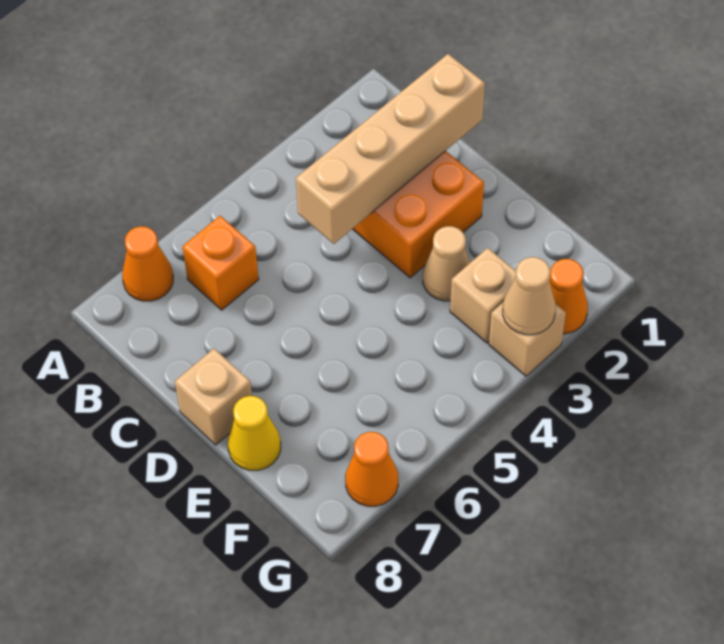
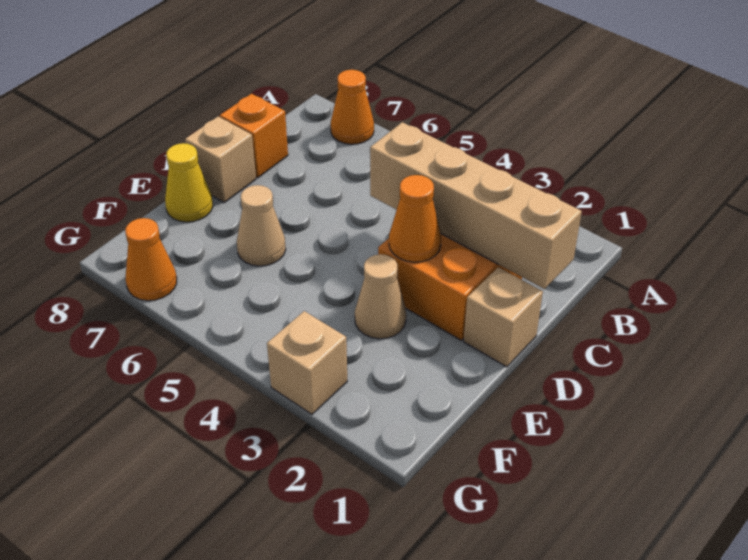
orange 1x1 brick [182,216,259,310] -> orange 1x1 brick moved to [220,94,288,178]
tan 1x1 brick [450,248,516,343] -> tan 1x1 brick moved to [464,267,543,367]
orange 1x1 cone [549,259,588,334] -> orange 1x1 cone moved to [389,175,441,262]
tan 1x1 cone [503,257,556,335] -> tan 1x1 cone moved to [237,185,286,266]

